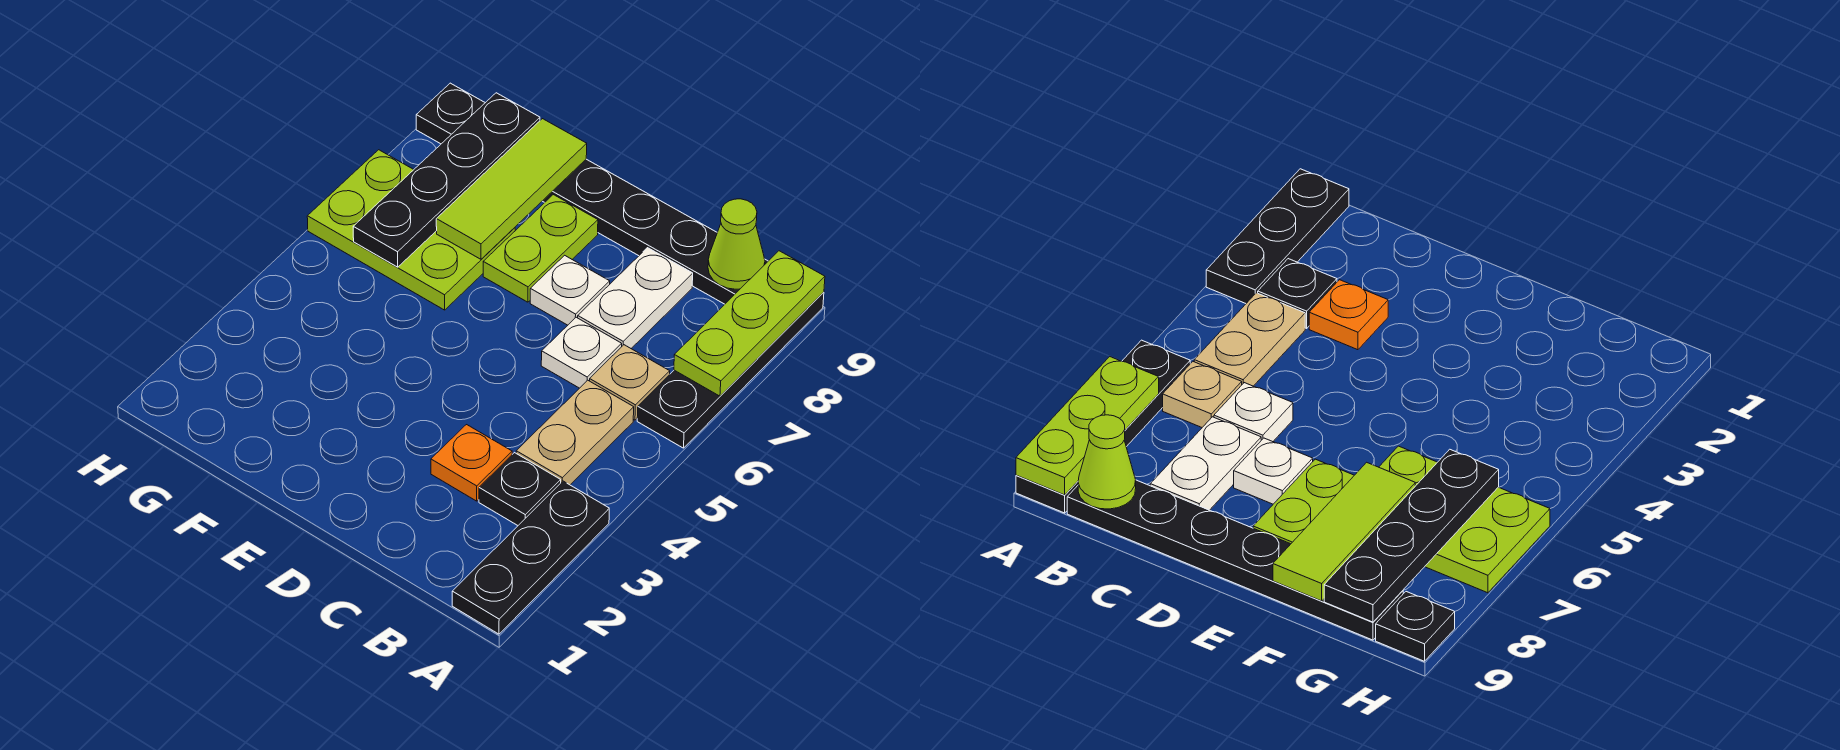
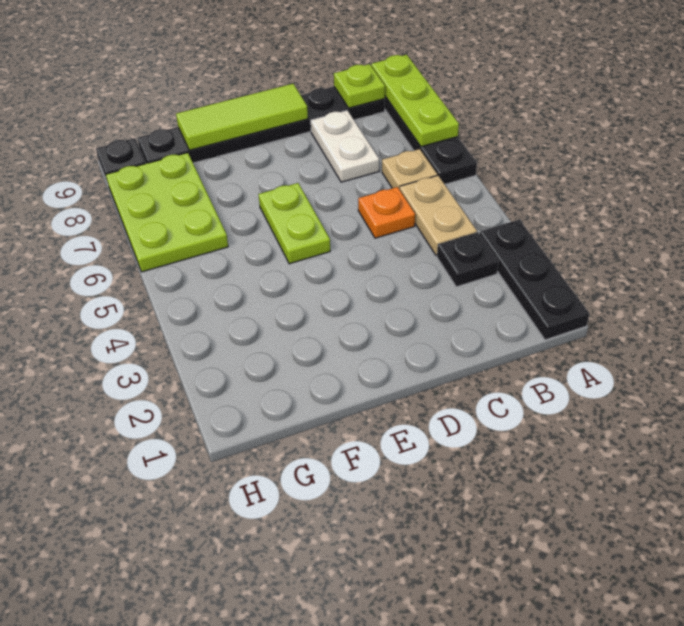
lime 1x1 cone [708,199,765,289] -> lime 1x1 plate [334,64,385,108]
orange 1x1 plate [431,425,512,501] -> orange 1x1 plate moved to [358,187,415,238]
white 1x1 plate [541,317,622,388] -> none
white 1x1 plate [530,255,610,325] -> none
lime 1x2 plate [483,195,598,302] -> lime 1x2 plate moved to [258,183,330,264]
lime 2x3 plate [307,150,515,310] -> lime 2x3 plate turned to [106,153,228,272]
lime 1x3 tile [436,119,587,259] -> lime 1x3 tile turned to [176,84,308,150]
black 1x4 plate [353,93,540,267] -> none

